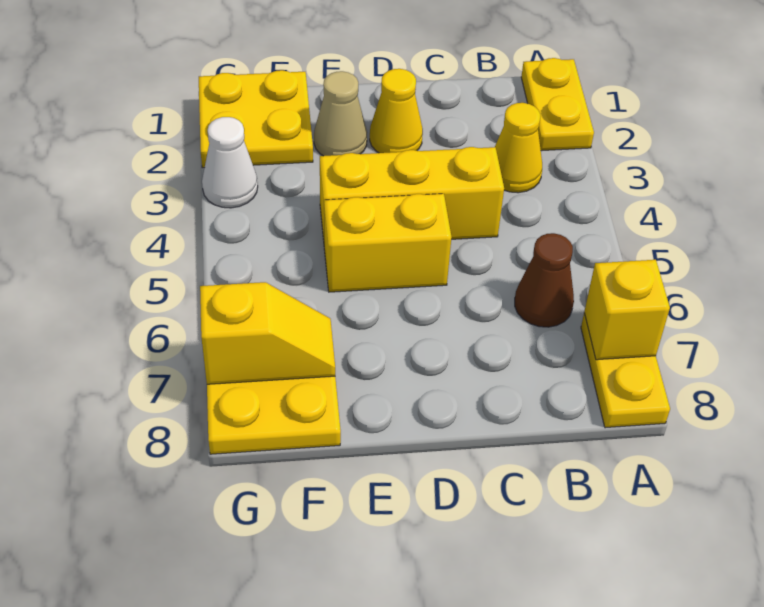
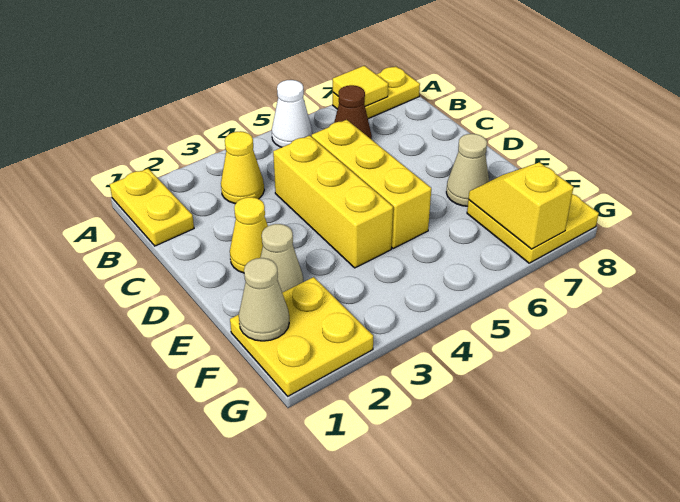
yellow 1x2 plate [521,58,594,151] -> yellow 1x2 plate turned to [110,169,194,246]
yellow 1x1 brick [584,260,670,360] -> yellow 1x1 tile [333,66,388,106]
yellow 1x2 brick [324,194,452,292] -> yellow 1x3 brick [312,120,431,249]
none -> tan 1x1 cone [446,134,489,206]
none -> tan 1x1 cone [239,258,289,341]
white 1x1 cone [202,117,258,208] -> white 1x1 cone moved to [272,80,312,147]

